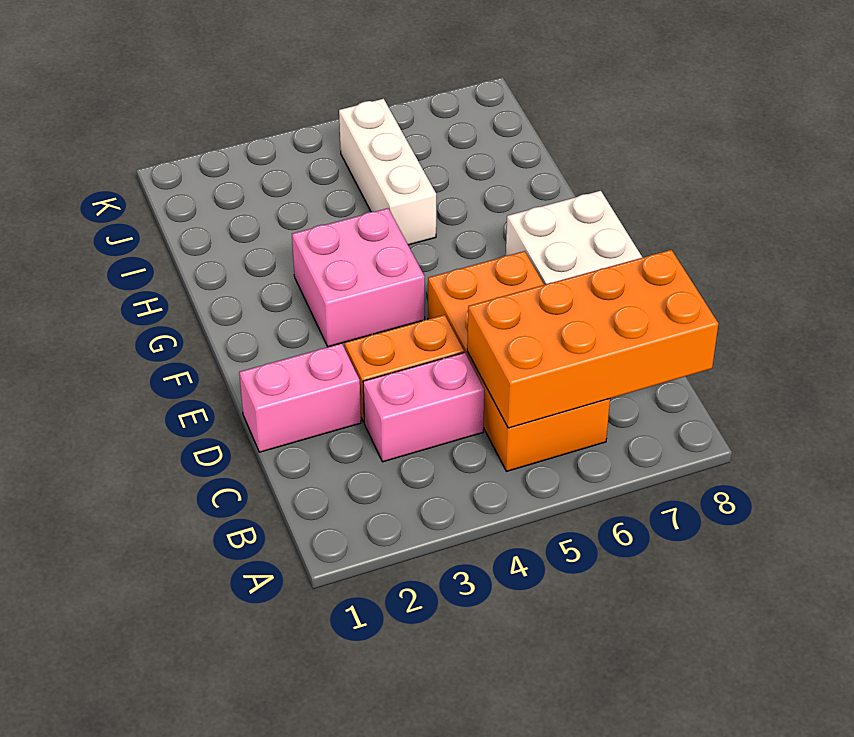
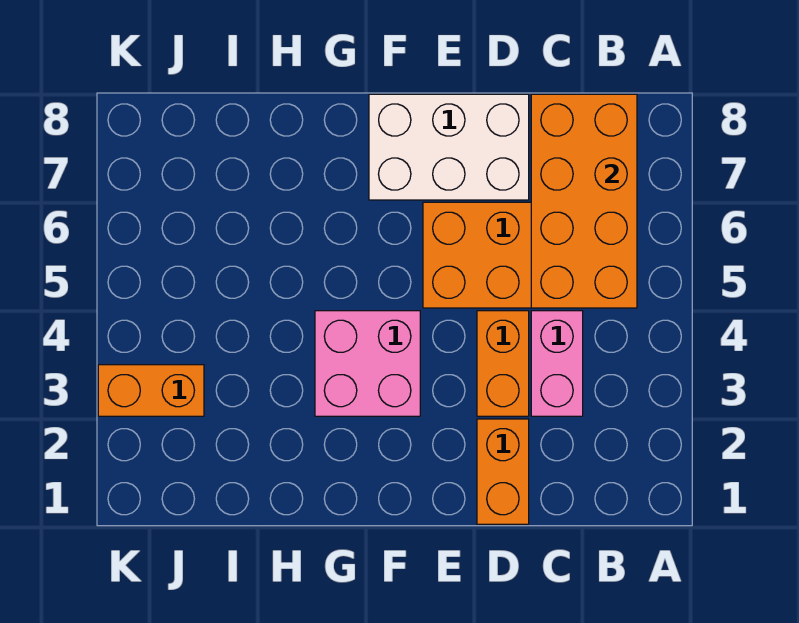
pink 1x2 brick [239,343,361,452] -> orange 1x2 brick [477,419,529,524]
white 1x3 brick [339,99,436,245] -> none
none -> orange 1x2 brick [98,365,204,416]

